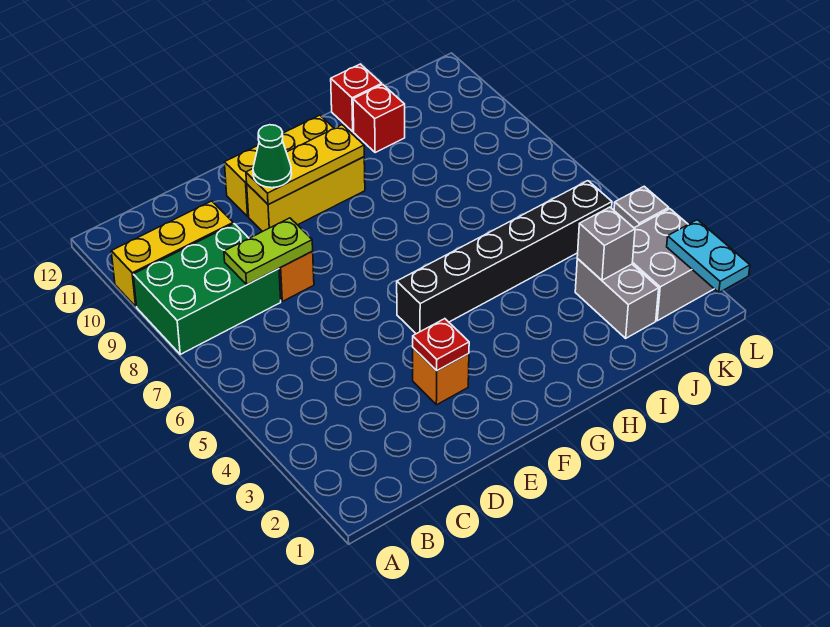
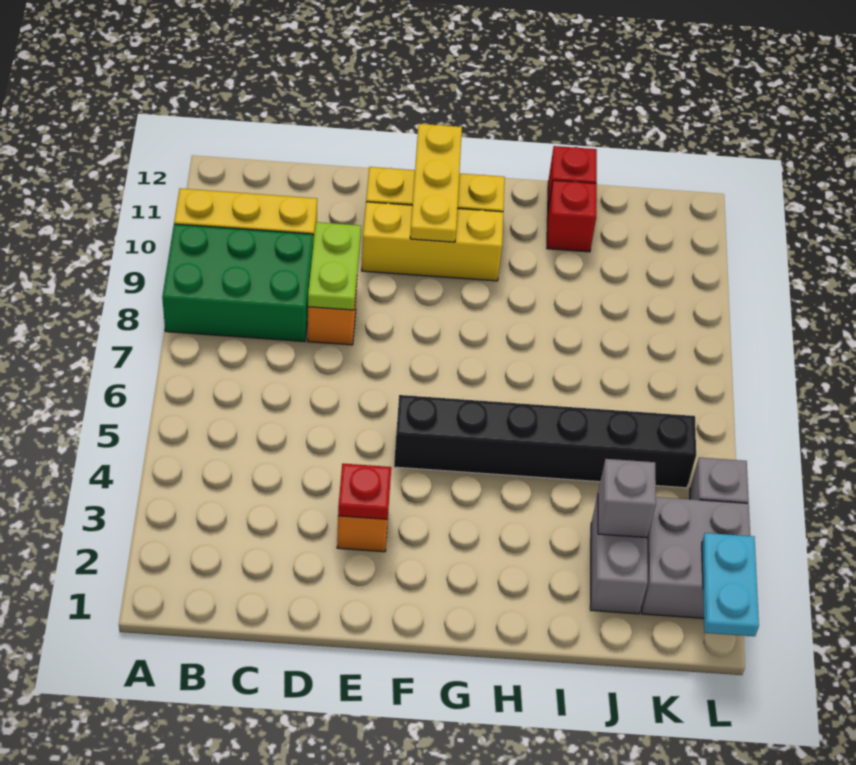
lime 1x2 plate [224,218,313,285] -> lime 1x2 plate turned to [308,222,361,310]
yellow 1x3 plate [246,125,364,205] -> yellow 1x3 plate turned to [410,124,462,242]
green 1x1 cone [253,125,292,188] -> none

